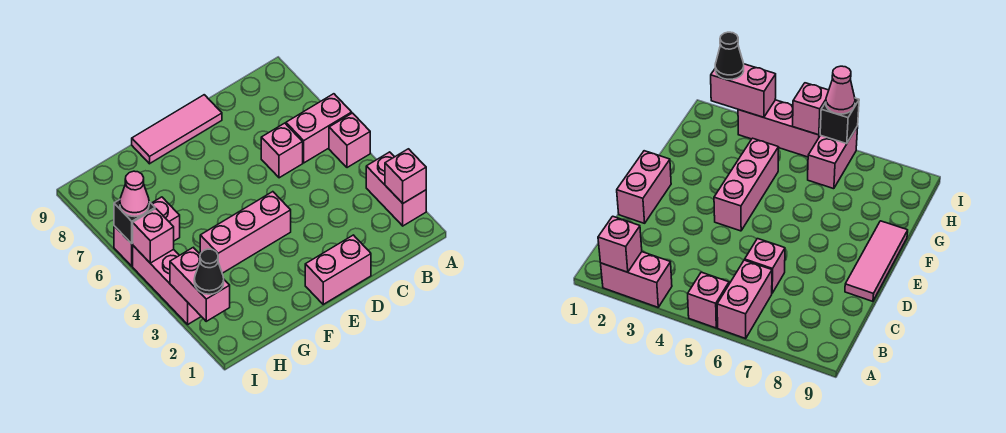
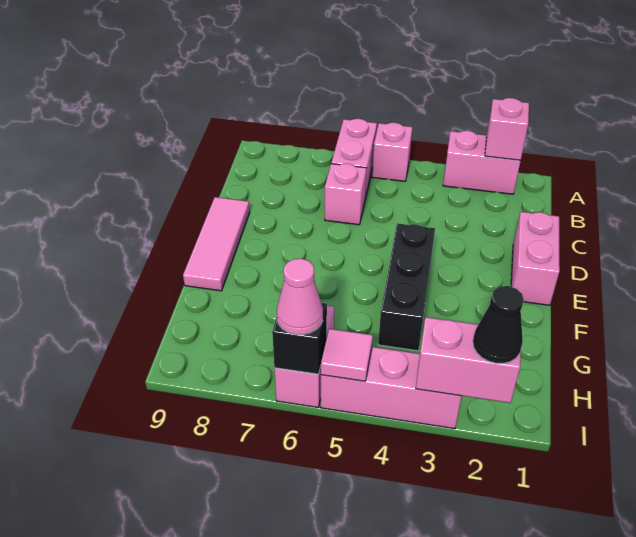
pink 1x3 brick [200,192,291,273] -> black 1x3 brick [378,223,435,351]
pink 1x1 brick [132,209,174,263] -> pink 1x1 tile [321,329,373,381]

